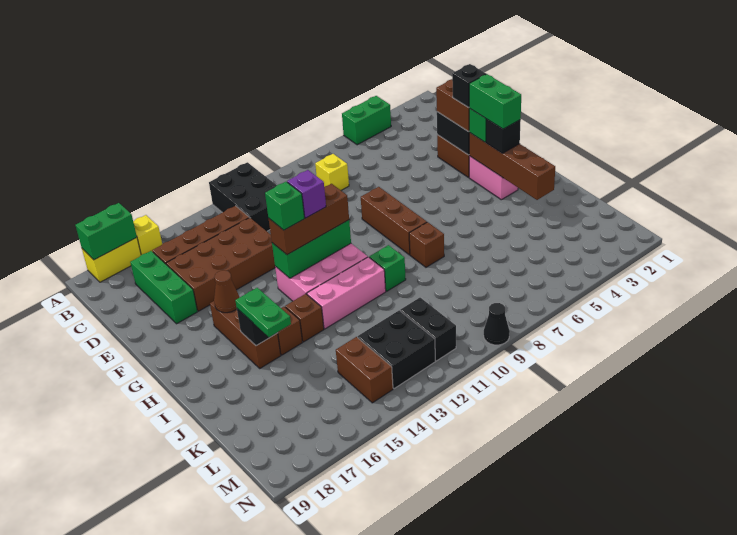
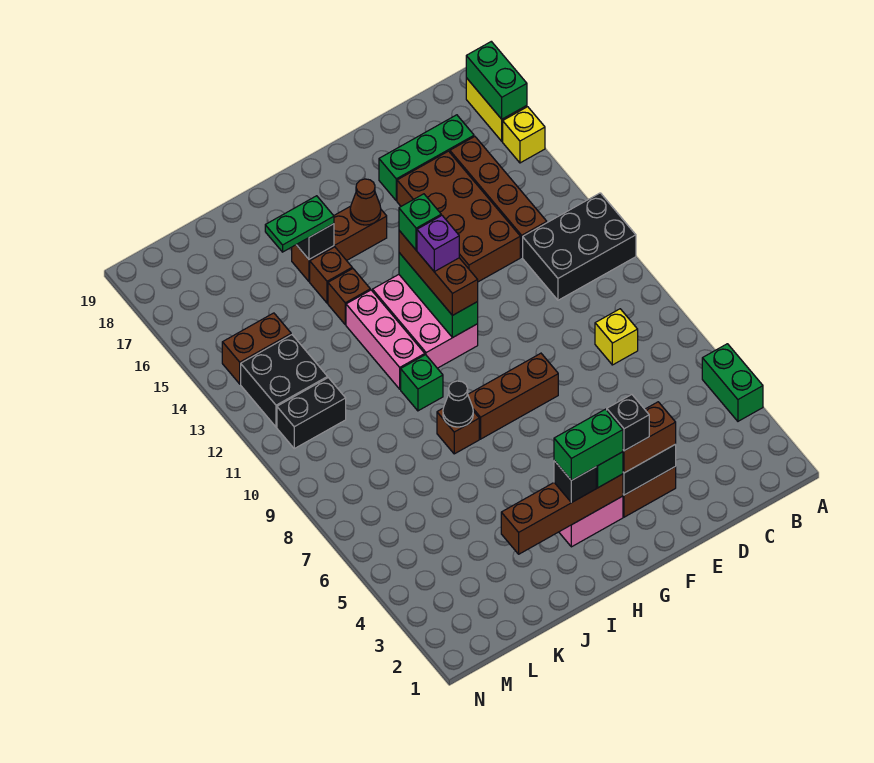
black 1x1 cone [484,303,510,345] -> black 1x1 cone moved to [443,381,473,427]

